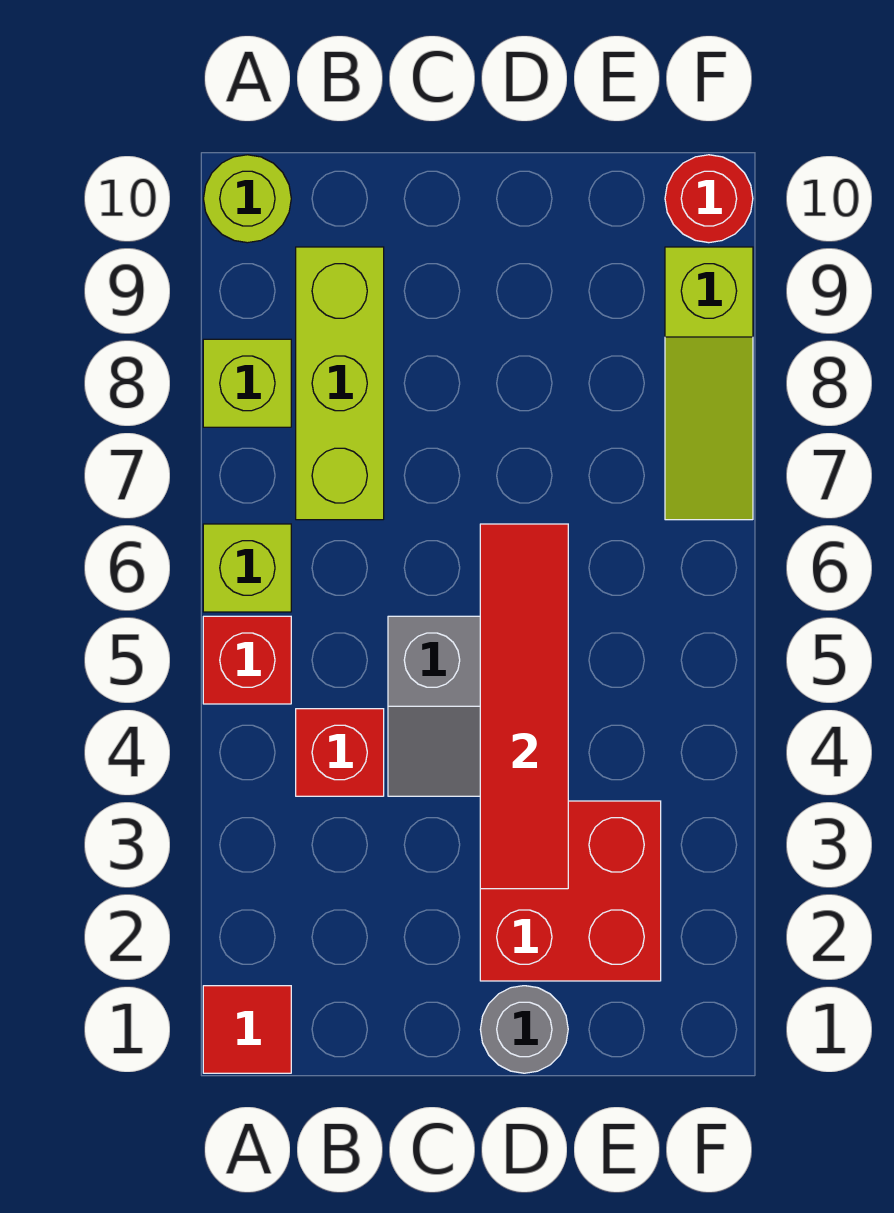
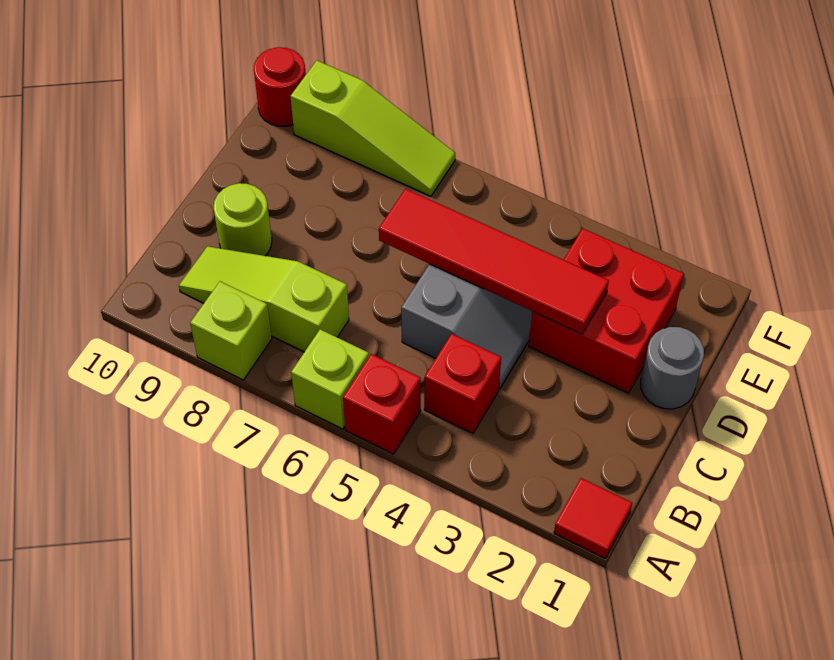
lime 1x1 round brick [204,155,291,243] -> lime 1x1 round brick moved to [213,183,272,256]
lime 1x3 brick [296,247,384,520] -> lime 1x3 slope [179,246,349,352]

